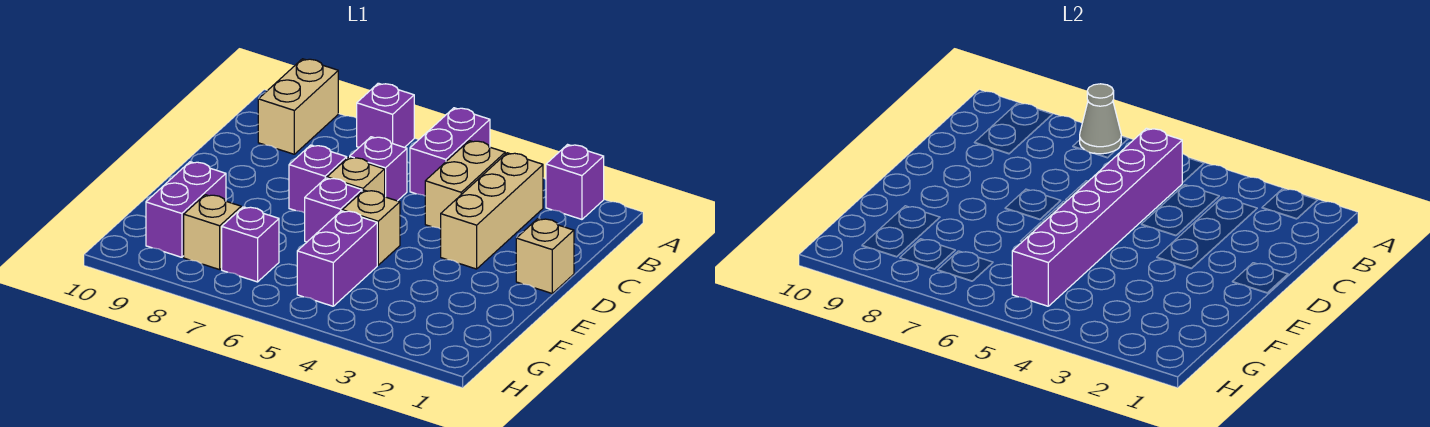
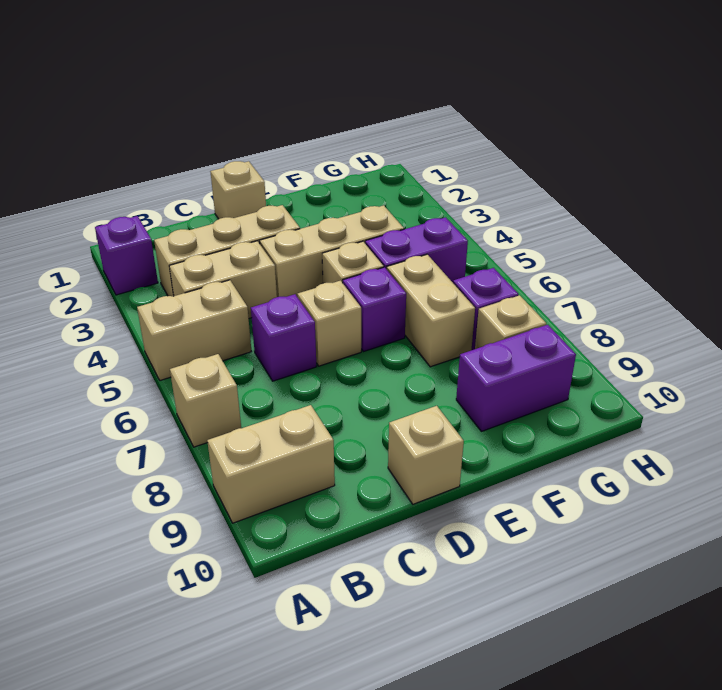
purple 1x2 brick [410,108,490,196] -> tan 1x2 brick [137,280,251,380]
purple 1x1 brick [357,83,414,147] -> tan 1x1 brick [170,354,241,447]
grey 1x1 cone [1080,84,1121,154] -> none
purple 1x6 brick [1012,128,1182,306] -> none
none -> tan 1x3 brick [260,205,404,297]
purple 1x1 brick [289,145,347,213] -> none
none -> tan 1x1 brick [388,406,464,504]
none -> tan 1x2 brick [387,254,475,367]

